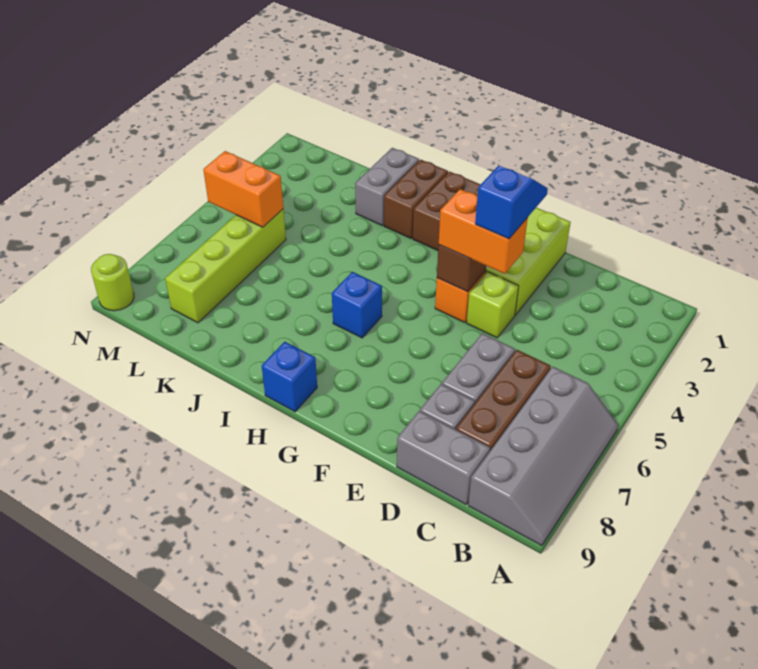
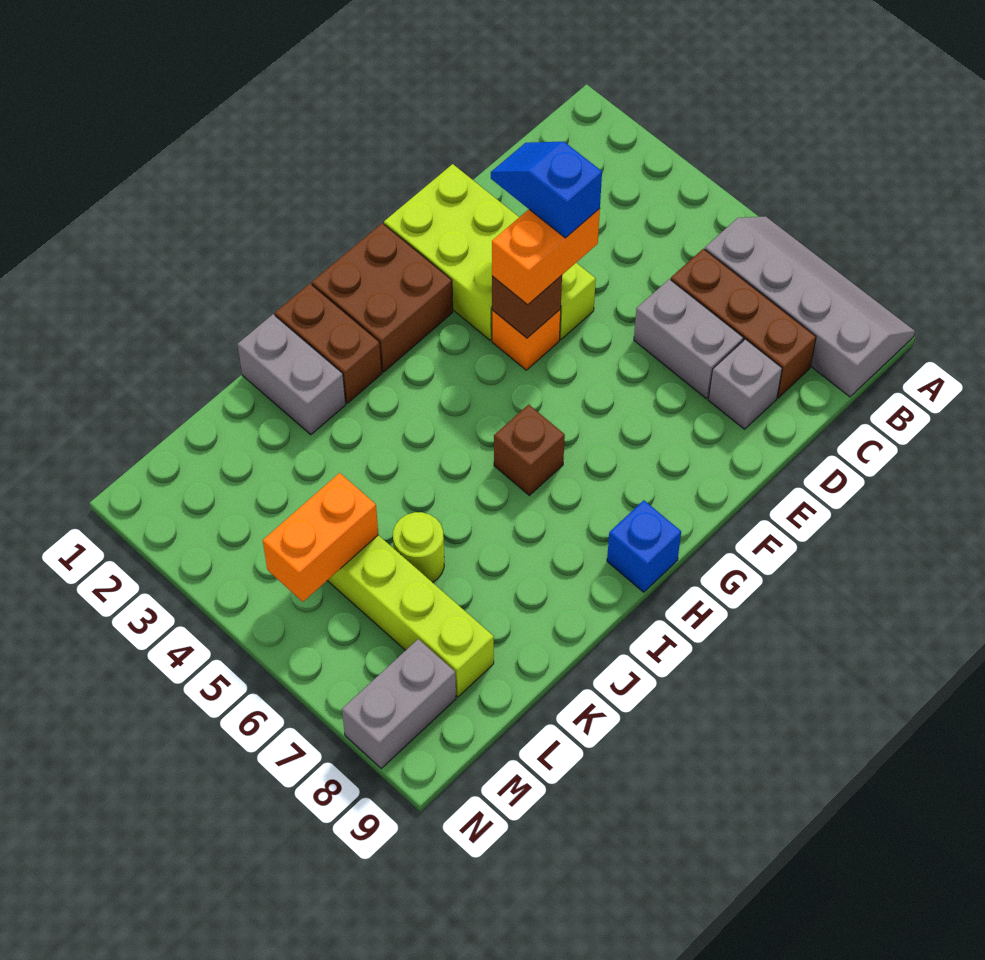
grey 1x2 brick [397,411,490,504] -> grey 1x2 brick moved to [342,639,456,768]
blue 1x1 brick [332,272,382,338] -> brown 1x1 brick [494,405,565,495]
lime 1x1 round brick [91,254,134,311] -> lime 1x1 round brick moved to [393,512,444,583]

